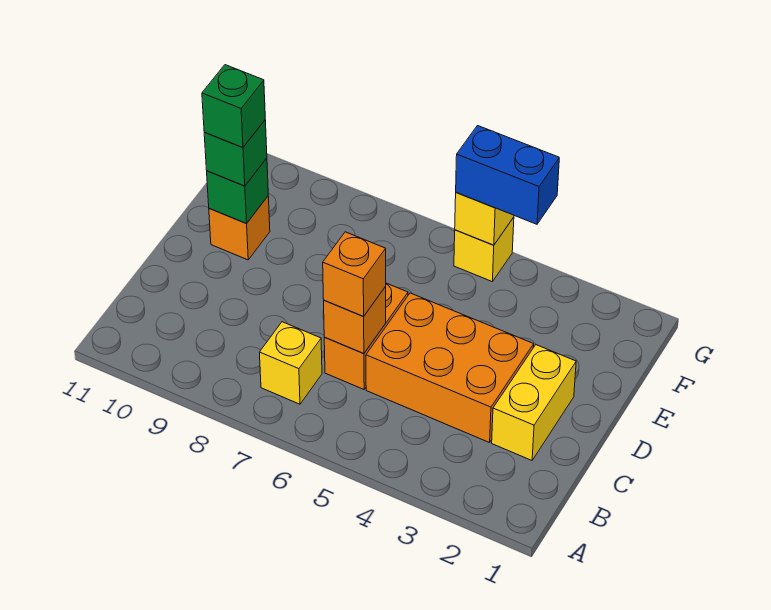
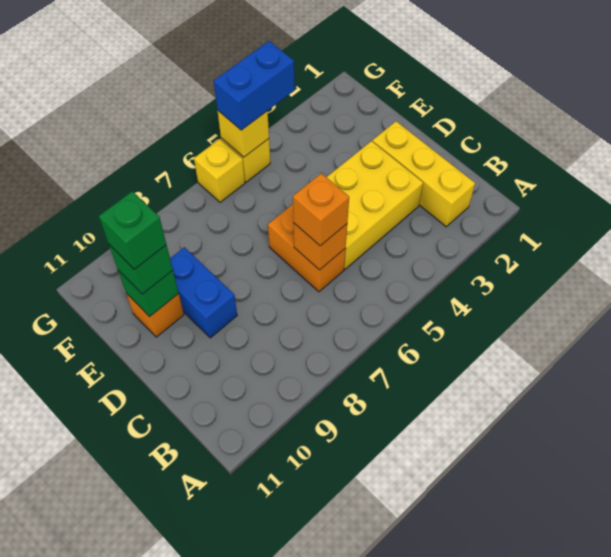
yellow 1x1 brick [260,322,322,404] -> yellow 1x1 brick moved to [194,139,245,202]
yellow 1x2 brick [492,345,576,460] -> yellow 1x3 brick [373,121,475,227]
orange 2x3 brick [366,293,534,443] -> yellow 2x3 brick [327,141,423,269]
none -> blue 1x2 brick [170,247,237,338]

